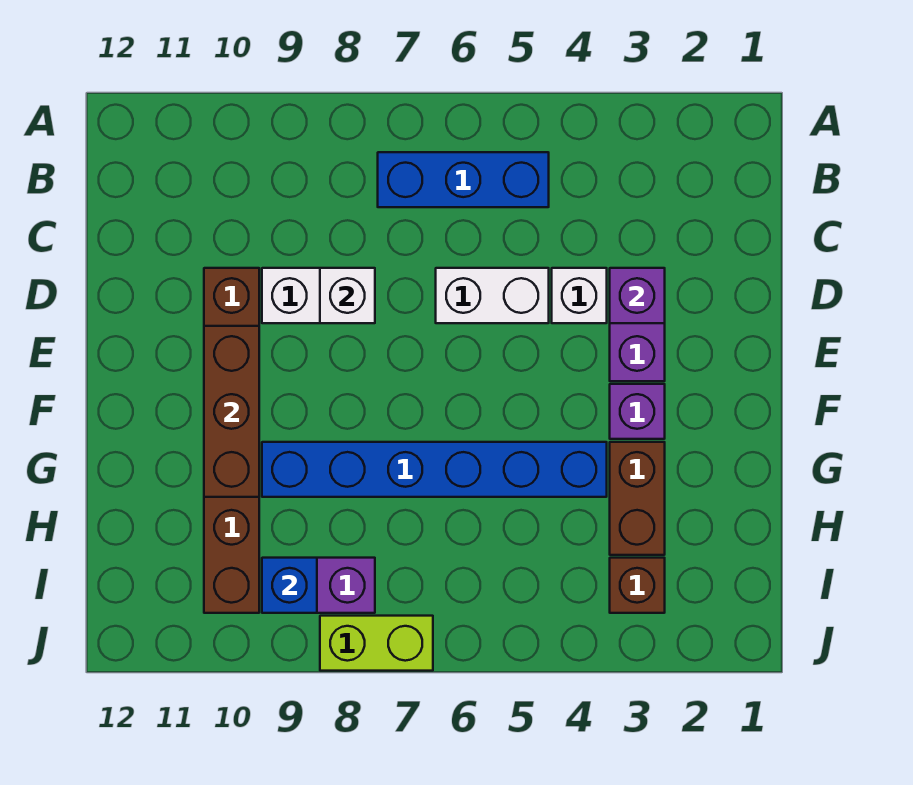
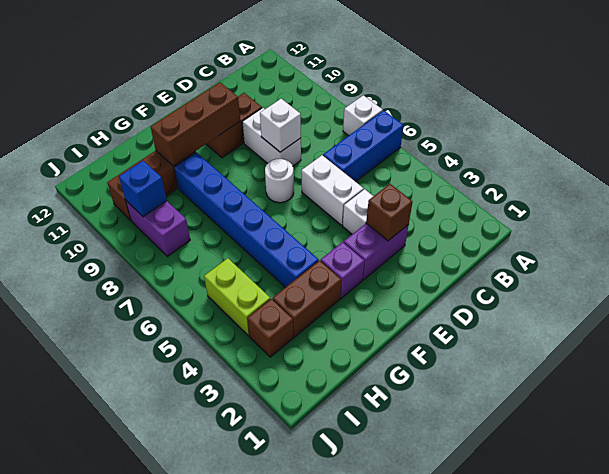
none -> white 1x1 brick [343,95,383,136]
blue 1x3 brick [378,152,549,207] -> blue 1x3 brick turned to [323,110,404,182]
purple 1x1 brick [610,268,665,323] -> brown 1x1 brick [366,184,412,241]
none -> white 1x1 round brick [265,159,294,203]
lime 1x2 brick [320,616,433,671] -> lime 1x2 brick moved to [204,258,270,336]

